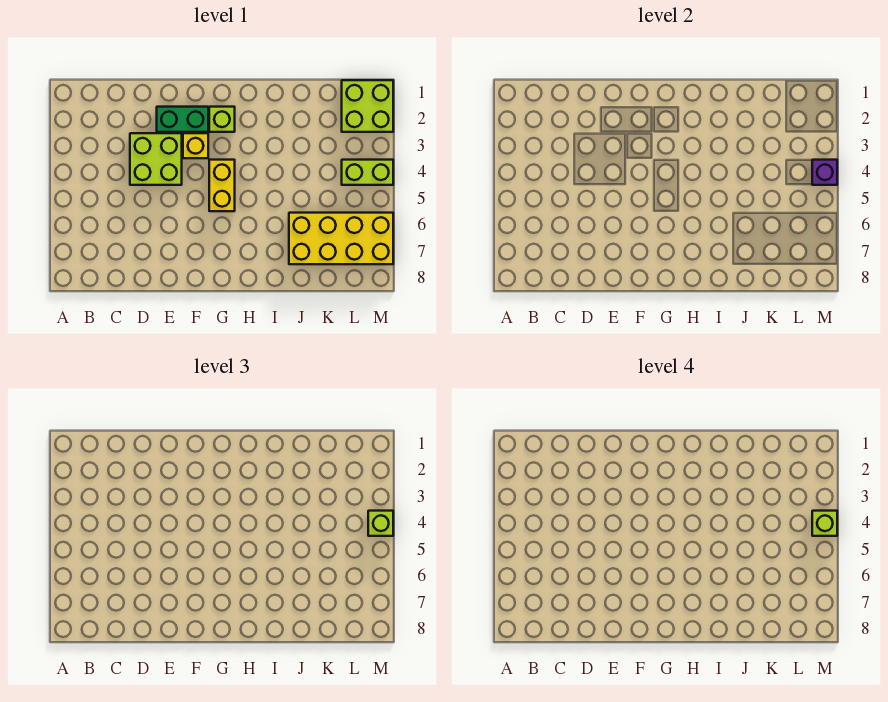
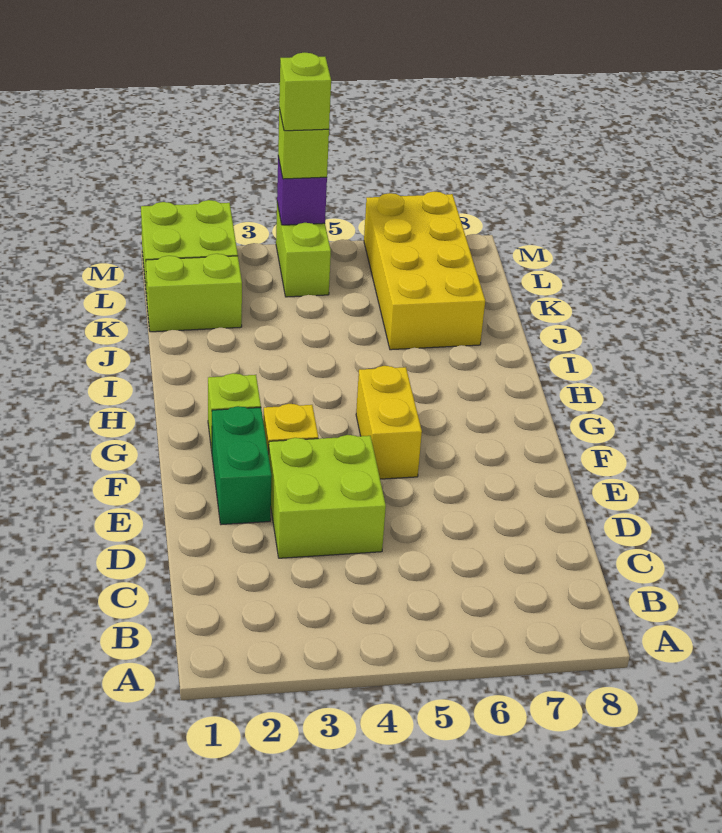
yellow 1x2 brick [209,160,235,211] -> yellow 1x2 brick turned to [356,366,422,479]
none -> lime 1x2 brick [146,254,242,332]

